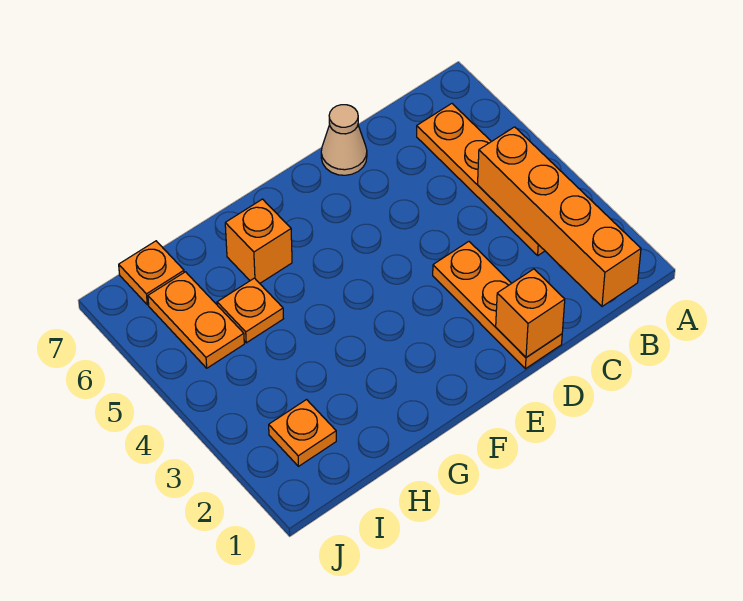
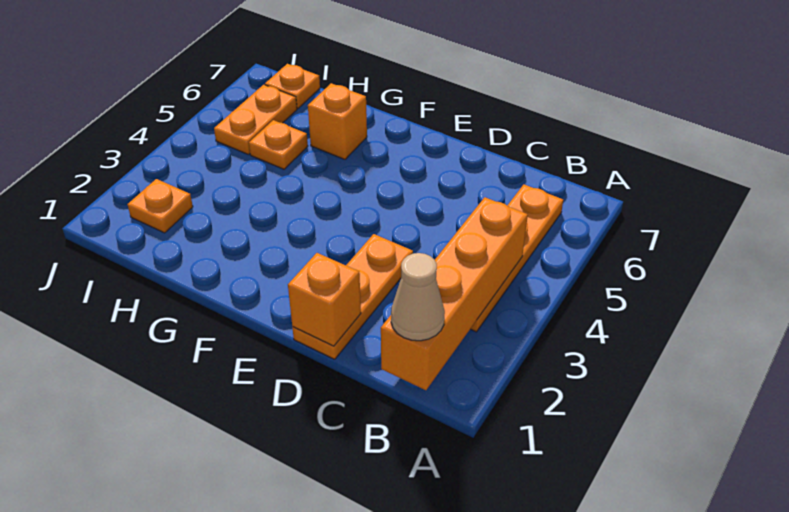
tan 1x1 cone [321,105,367,175] -> tan 1x1 cone moved to [391,253,445,341]

